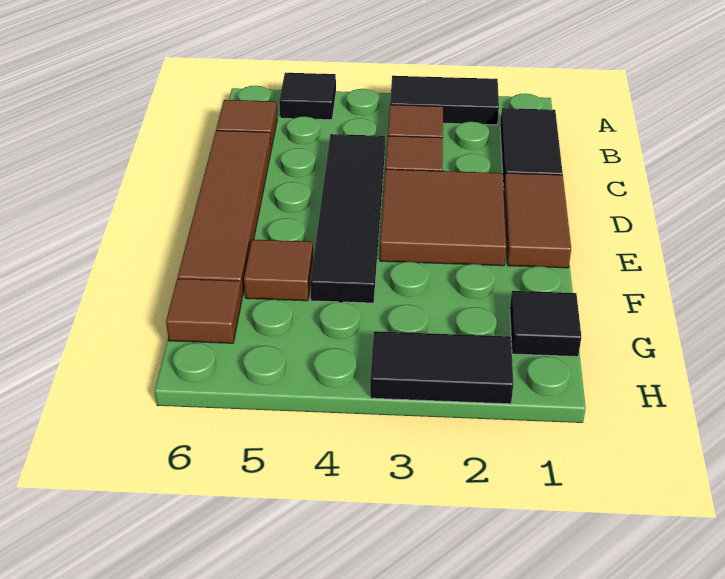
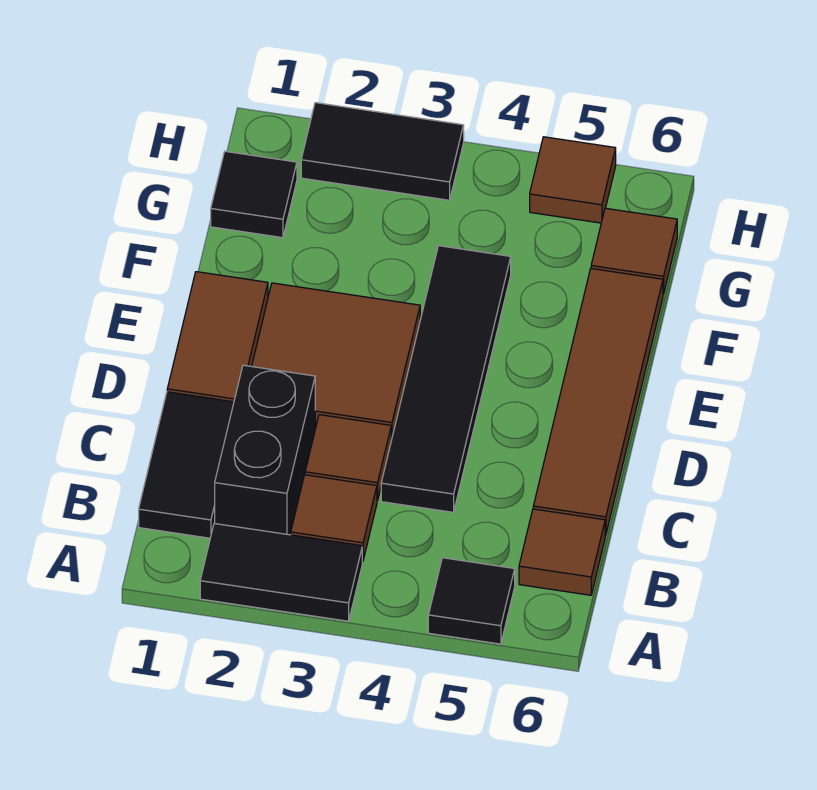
none -> black 1x2 brick [215,365,315,535]
brown 1x1 tile [244,239,313,301] -> brown 1x1 tile moved to [530,137,616,223]

